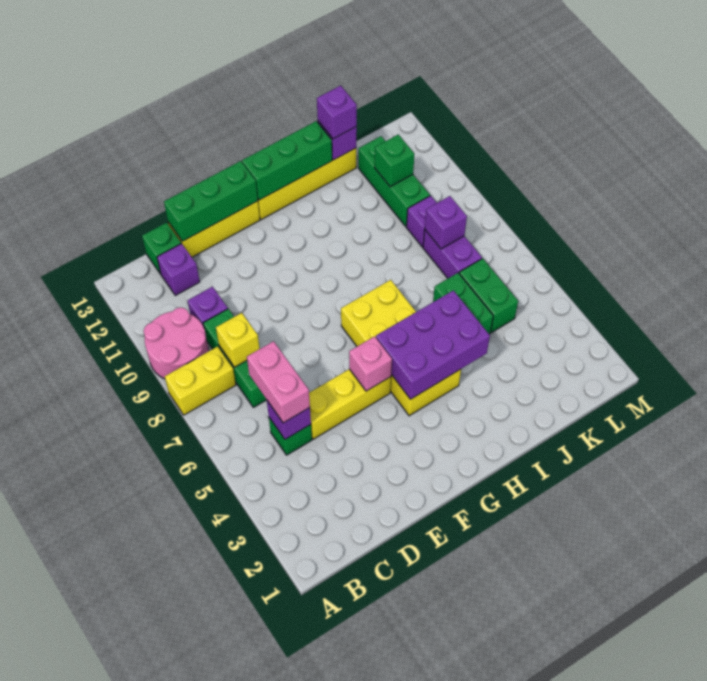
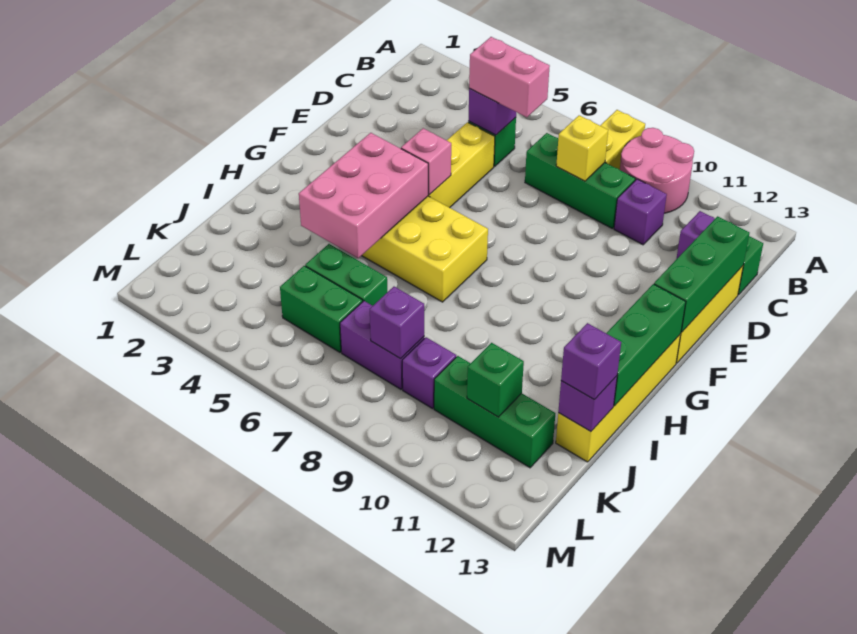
purple 2x3 brick [376,290,490,399] -> pink 2x3 brick [299,133,428,258]

